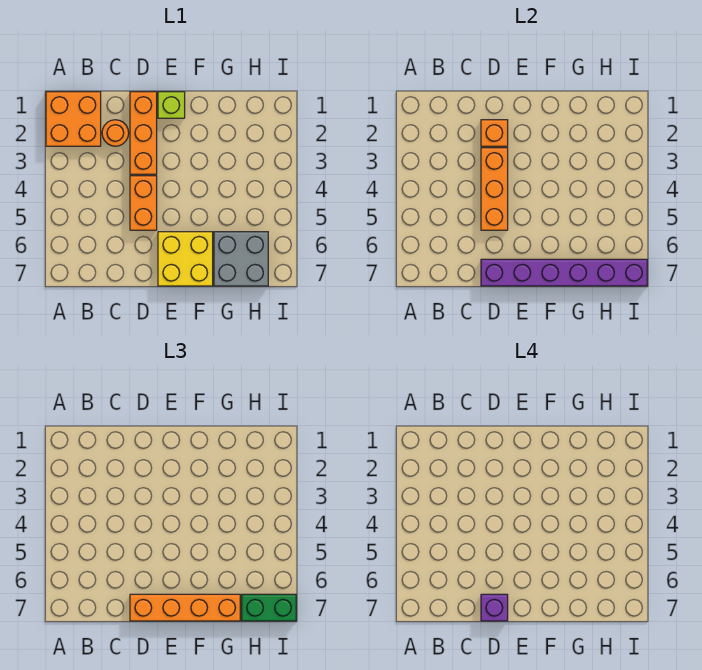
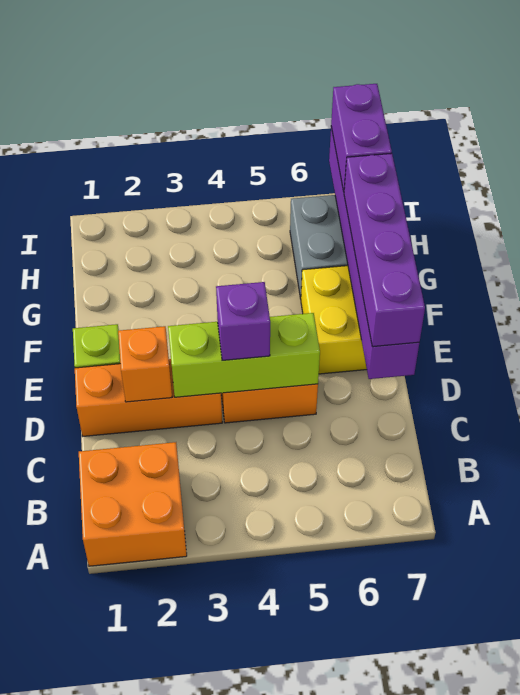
orange 1x1 round brick [102,120,129,146] -> none
orange 1x3 brick [481,148,508,230] -> lime 1x3 brick [168,313,320,397]
orange 1x4 brick [130,594,240,621] -> purple 1x4 brick [344,153,425,347]
purple 1x1 brick [481,594,508,621] -> purple 1x1 brick moved to [216,282,270,361]
green 1x2 brick [242,594,296,621] -> purple 1x2 brick [331,84,392,192]

